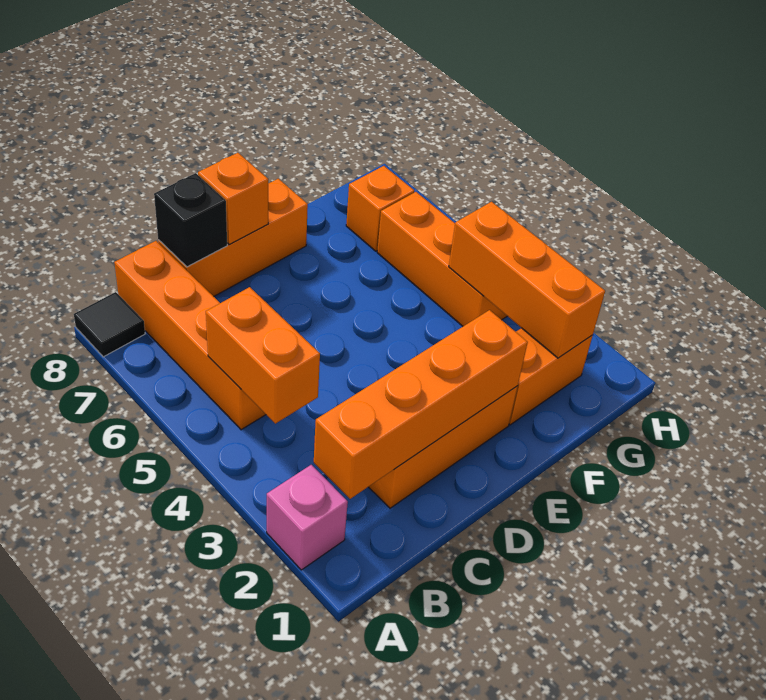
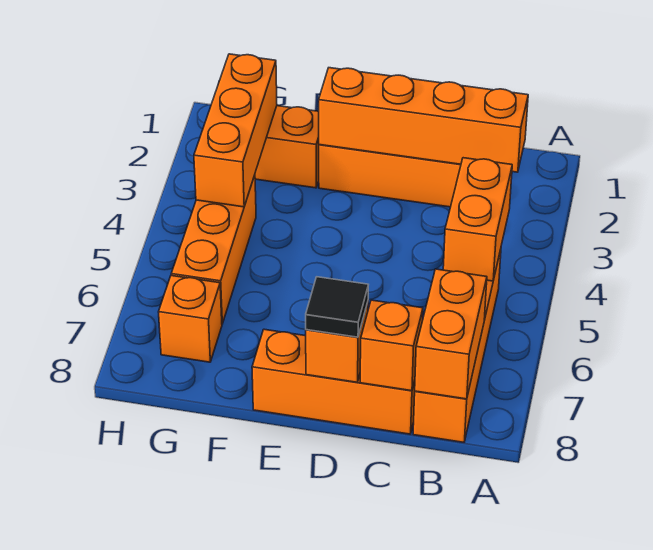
pink 1x1 brick [267,465,348,570] -> none
black 1x1 tile [74,292,145,357] -> black 1x1 tile moved to [306,277,368,337]
none -> orange 1x2 brick [415,269,487,399]
black 1x1 brick [154,173,227,267] -> orange 1x1 brick [360,300,423,391]

